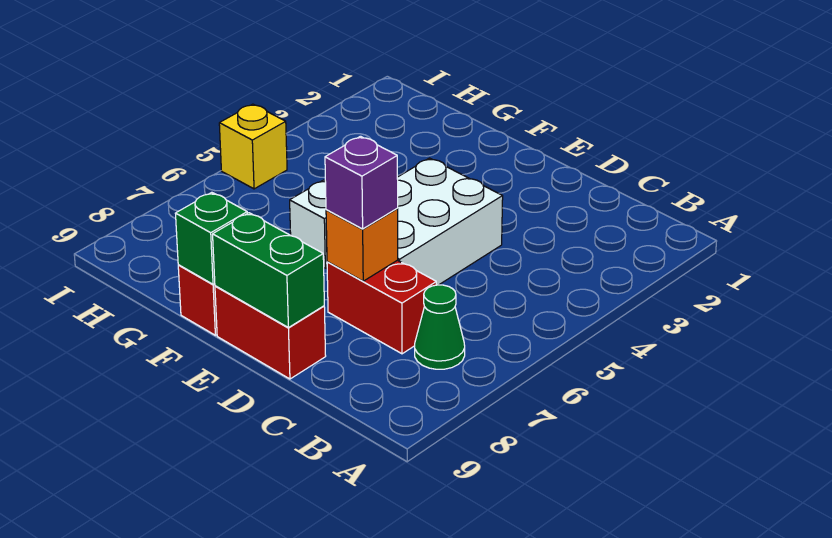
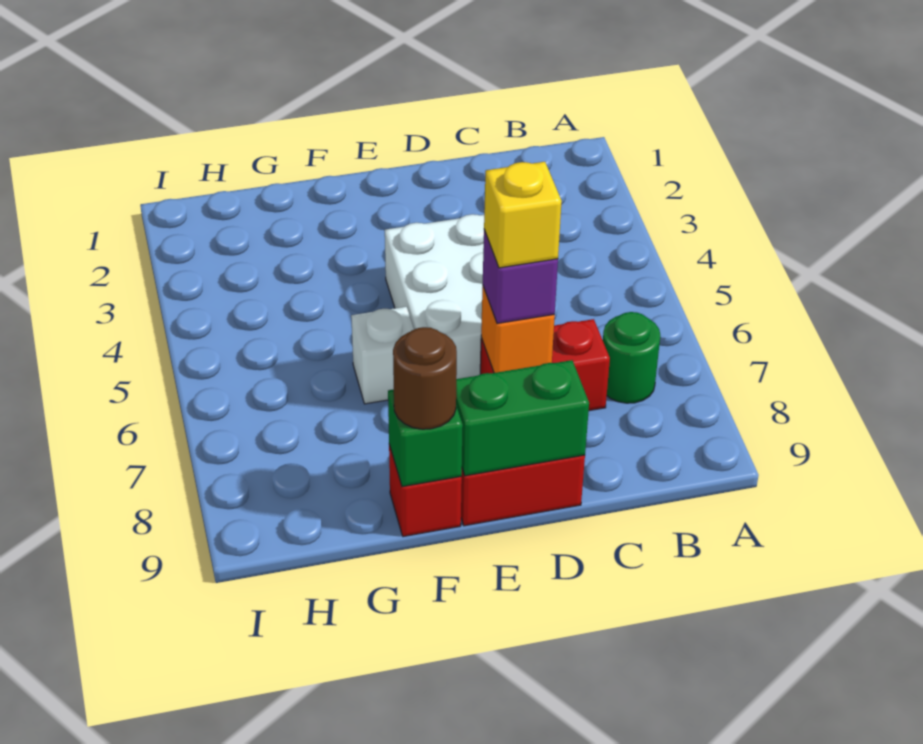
green 1x1 cone [415,285,465,369] -> green 1x1 round brick [603,312,660,403]
none -> brown 1x1 round brick [393,327,457,429]
yellow 1x1 brick [219,104,287,189] -> yellow 1x1 brick moved to [484,162,562,268]

